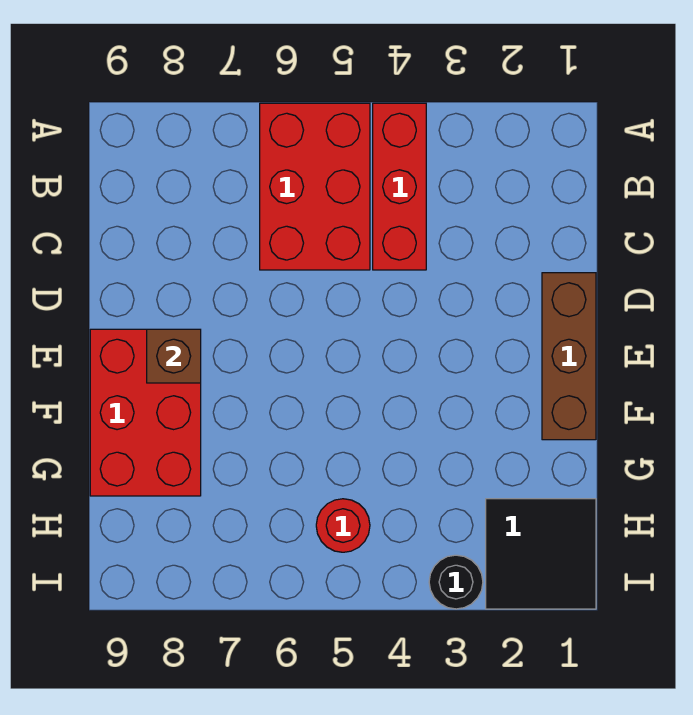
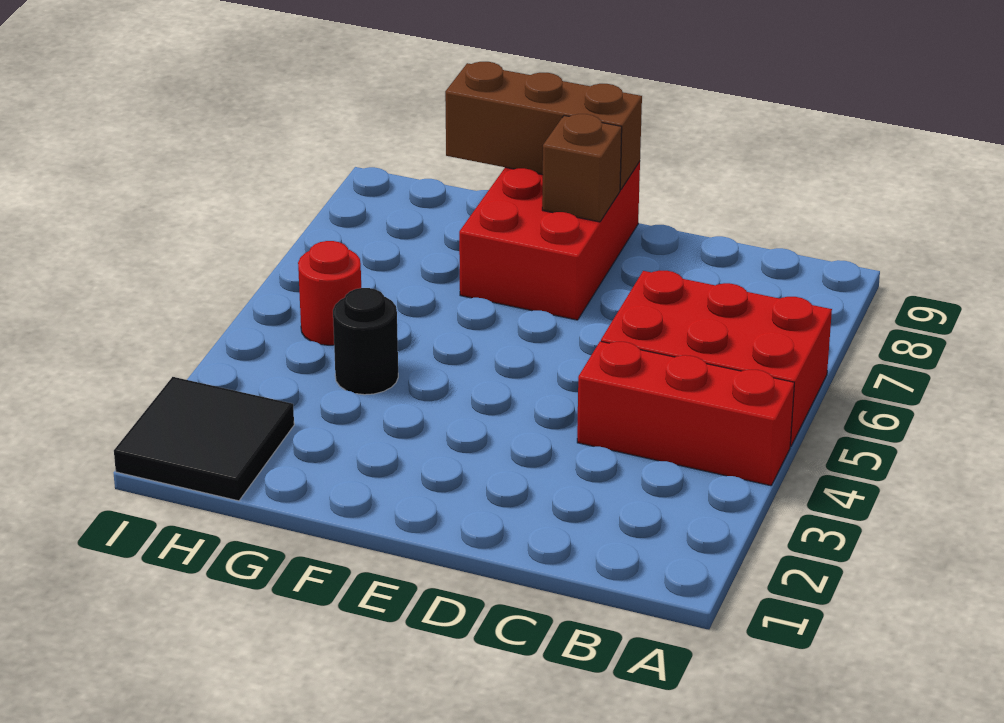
brown 1x3 brick [542,273,596,440] -> brown 1x3 brick moved to [445,62,642,190]
red 2x3 brick [90,329,201,496] -> red 2x3 brick turned to [459,161,640,320]
black 1x1 round brick [429,555,483,609] -> black 1x1 round brick moved to [333,288,398,395]

